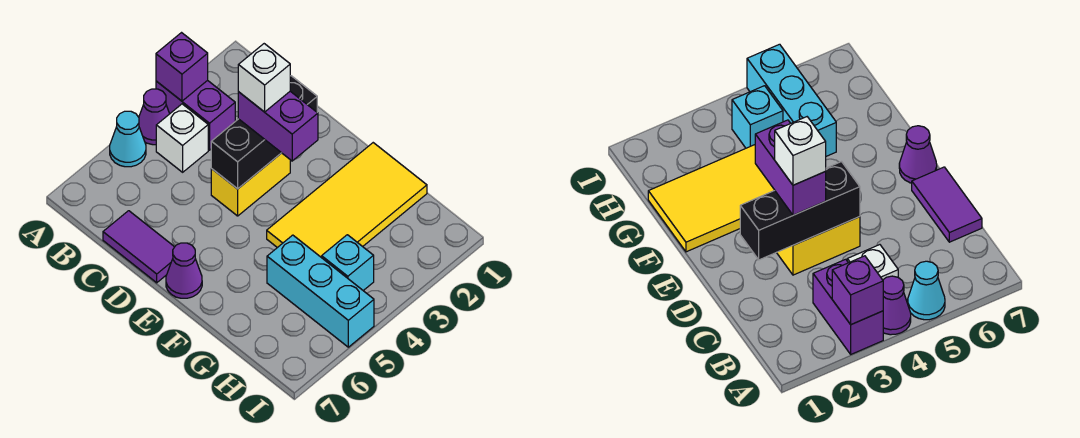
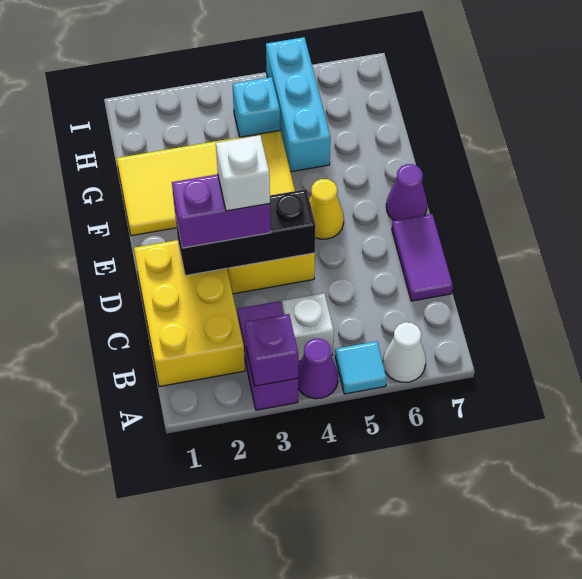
cyan 1x1 cone [110,111,146,167] -> cyan 1x1 tile [335,341,387,394]
none -> white 1x1 cone [383,322,426,382]
none -> yellow 2x3 brick [134,240,245,387]
purple 1x2 brick [238,91,318,161] -> purple 1x2 brick turned to [172,174,271,248]
none -> yellow 1x1 cone [309,179,344,239]

